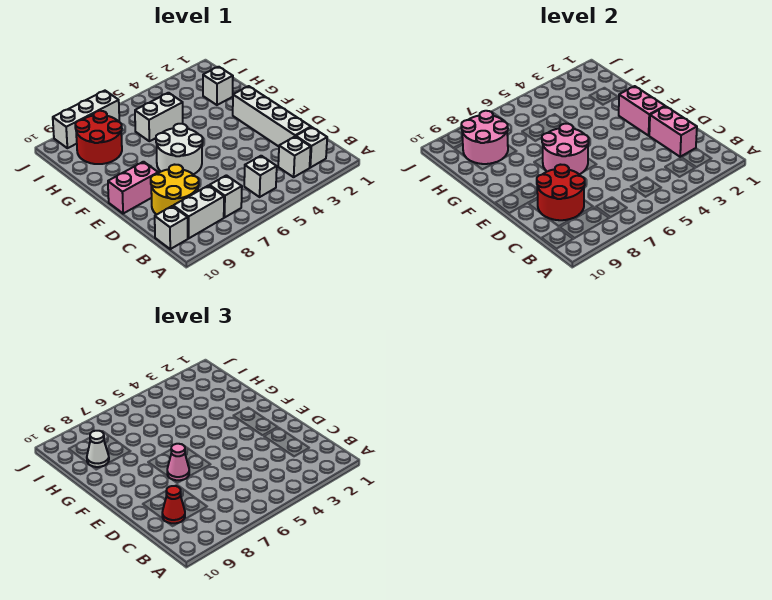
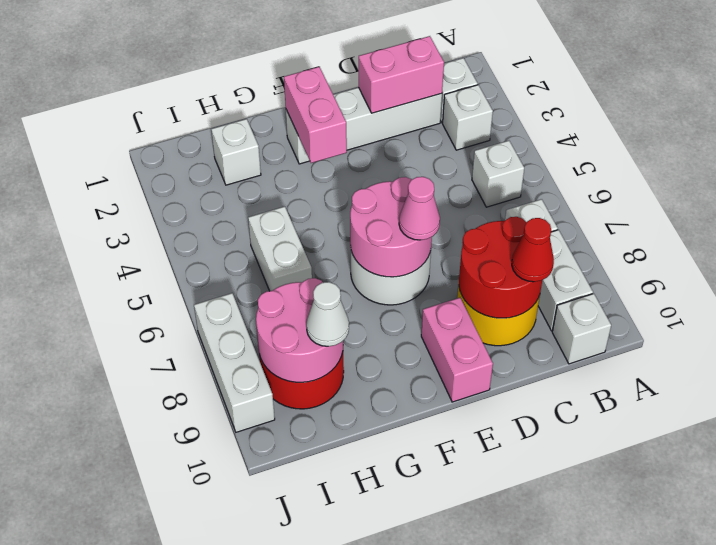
pink 1x2 brick [619,86,665,136] -> pink 1x2 brick turned to [284,67,347,163]

